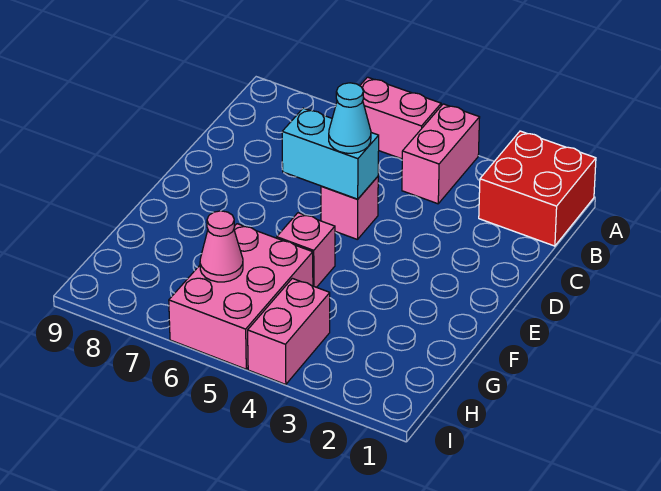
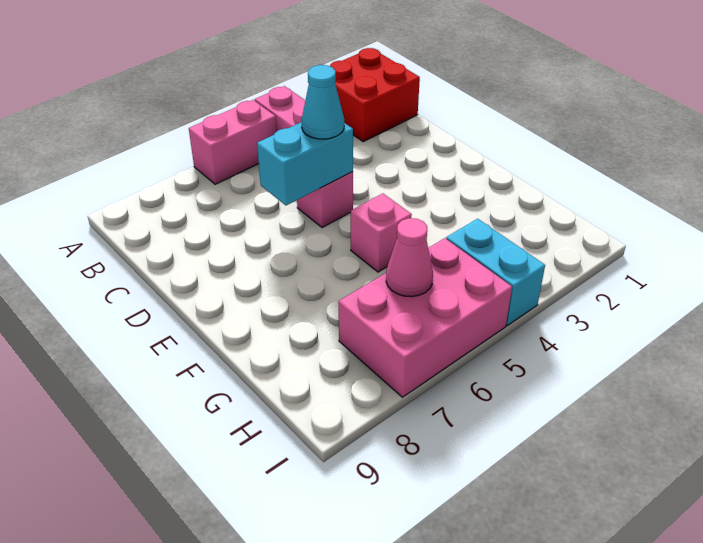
pink 2x3 brick [169,224,313,369] -> pink 2x3 brick turned to [339,238,512,397]
pink 1x2 brick [248,278,330,385] -> cyan 1x2 brick [446,219,545,325]

